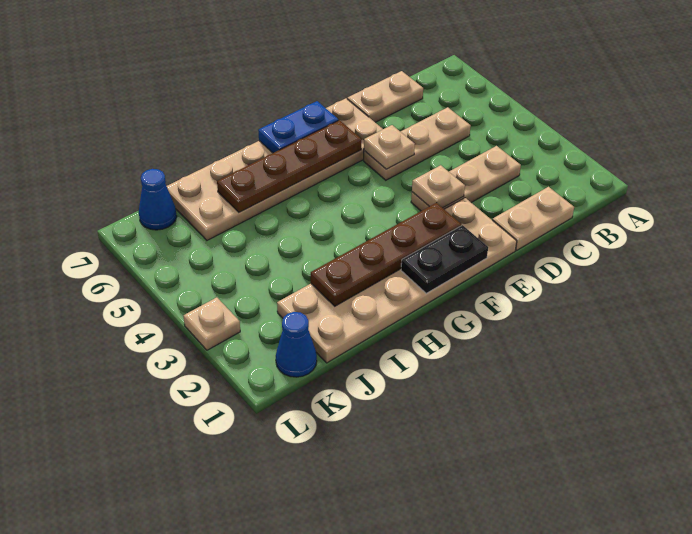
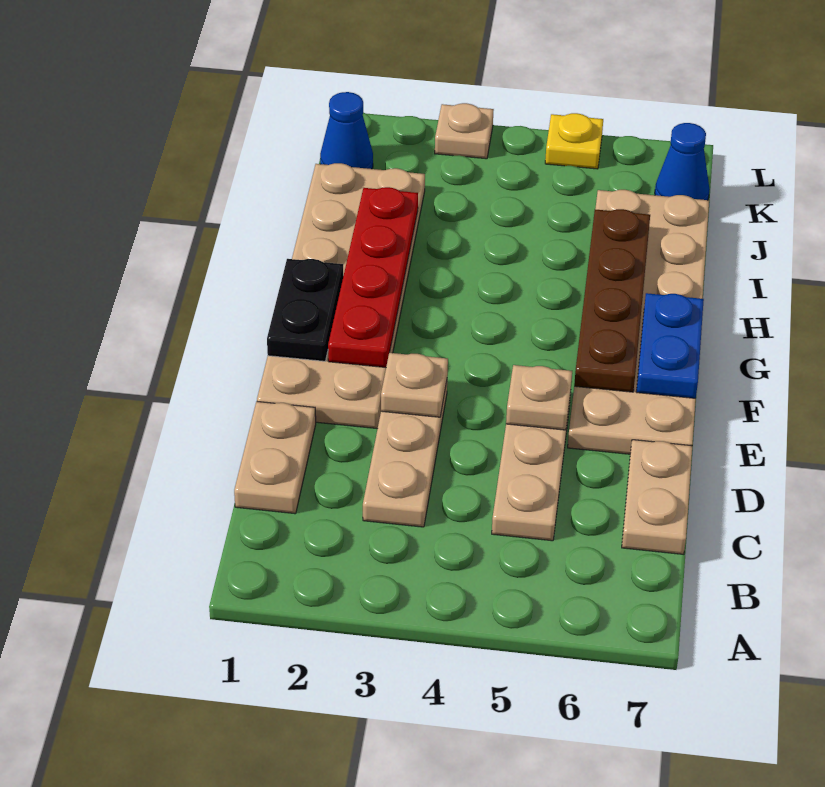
brown 1x4 plate [311,203,461,306] -> red 1x4 plate [328,187,418,367]
none -> yellow 1x1 plate [545,113,603,169]

